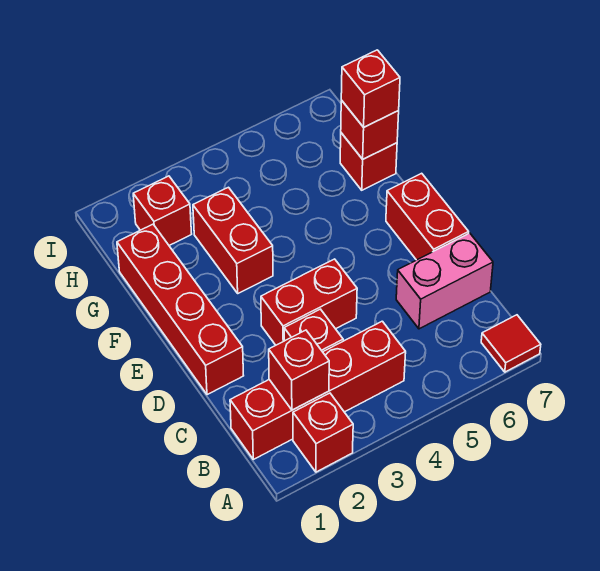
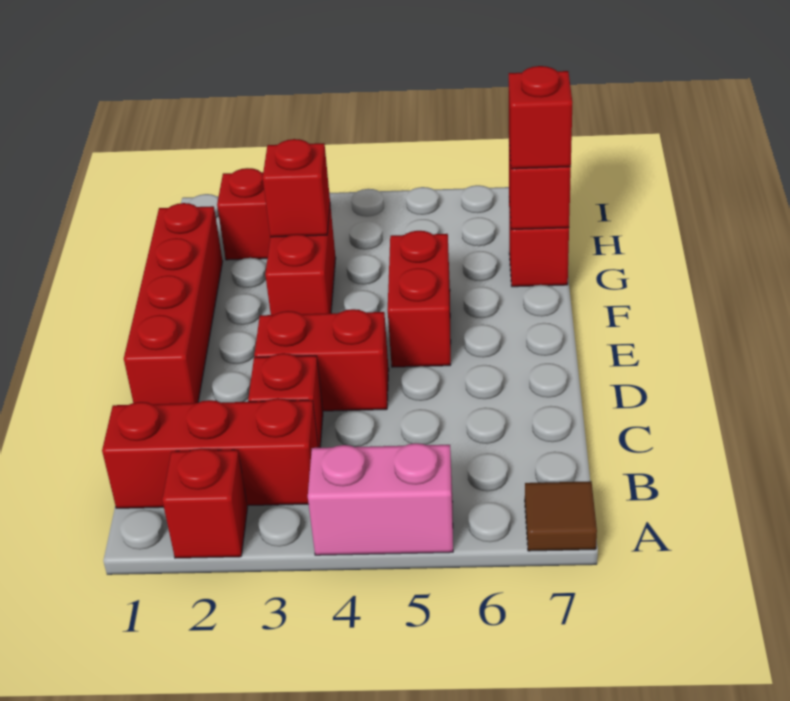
red 1x1 tile [481,315,541,372] -> brown 1x1 tile [525,481,597,551]
red 1x4 brick [230,321,406,459] -> red 1x3 brick [102,398,318,508]
red 1x1 brick [269,330,329,410] -> red 1x1 brick moved to [263,139,330,237]
pink 1x2 brick [396,233,493,329] -> pink 1x2 brick moved to [308,443,453,555]
red 1x2 brick [386,173,469,260] -> red 1x2 brick moved to [388,231,451,367]

